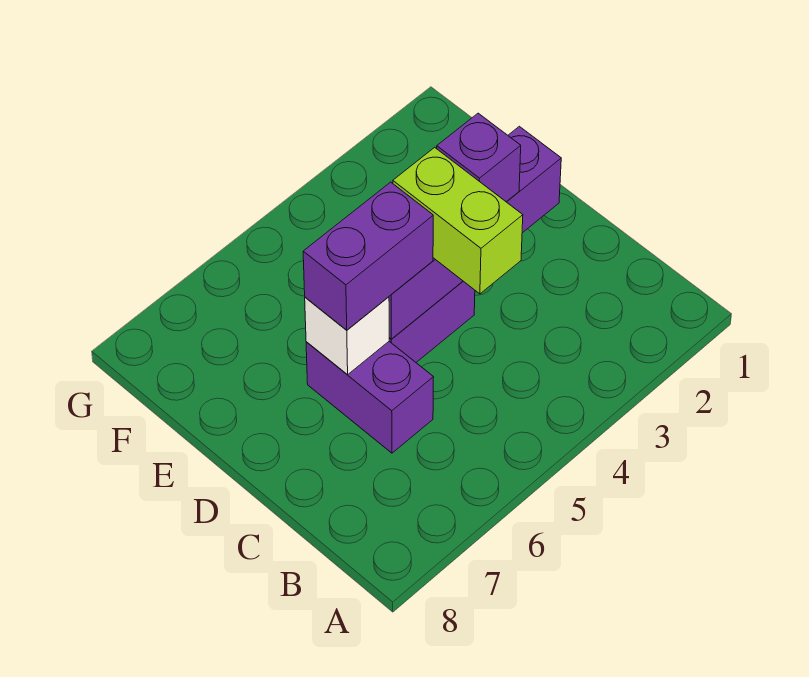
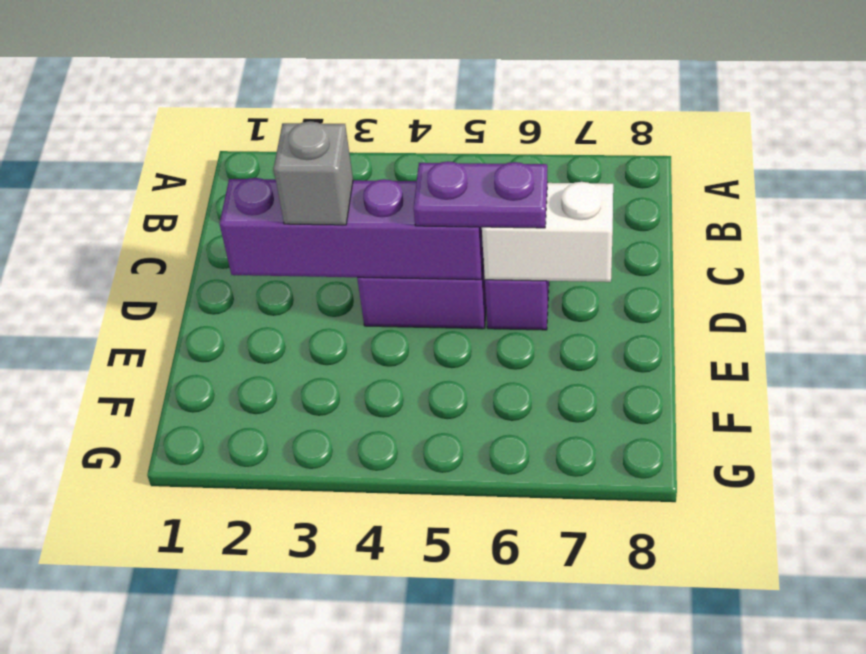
lime 1x2 brick [393,147,523,294] -> none
purple 1x1 brick [437,113,521,202] -> grey 1x1 brick [274,121,353,225]
purple 1x2 brick [303,182,433,330] -> purple 1x2 plate [414,161,548,228]
white 1x1 brick [305,297,389,374] -> white 1x2 brick [482,182,613,282]

